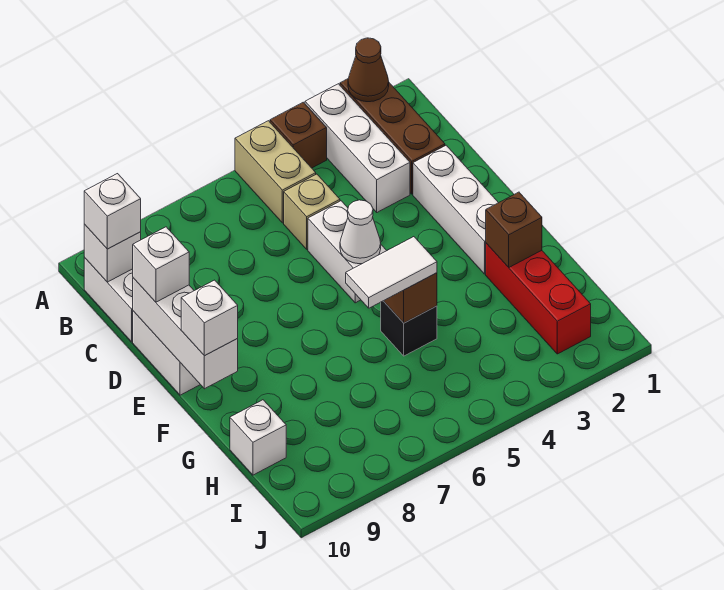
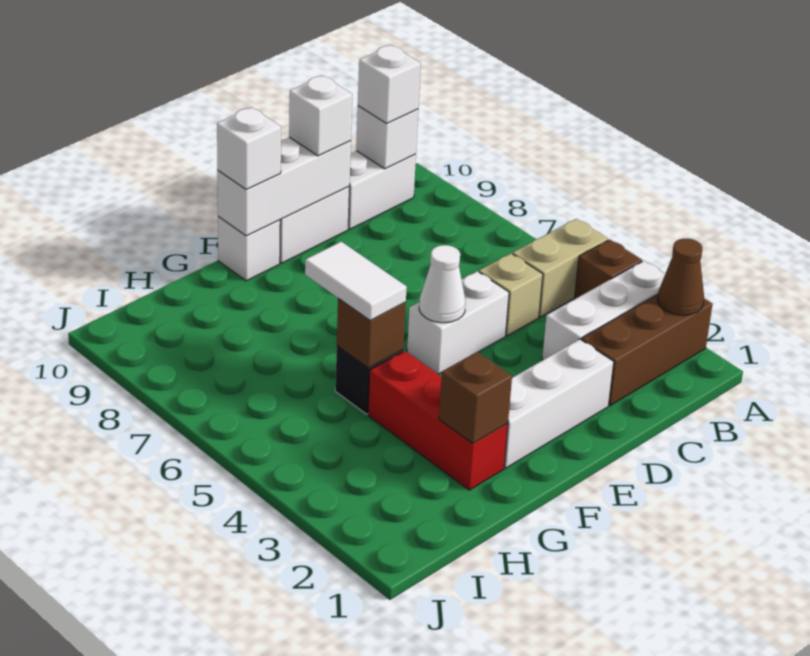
red 1x3 brick [486,243,591,354] -> red 1x3 brick turned to [368,351,508,490]
white 1x1 brick [230,400,286,475] -> white 1x1 brick moved to [218,217,280,281]

